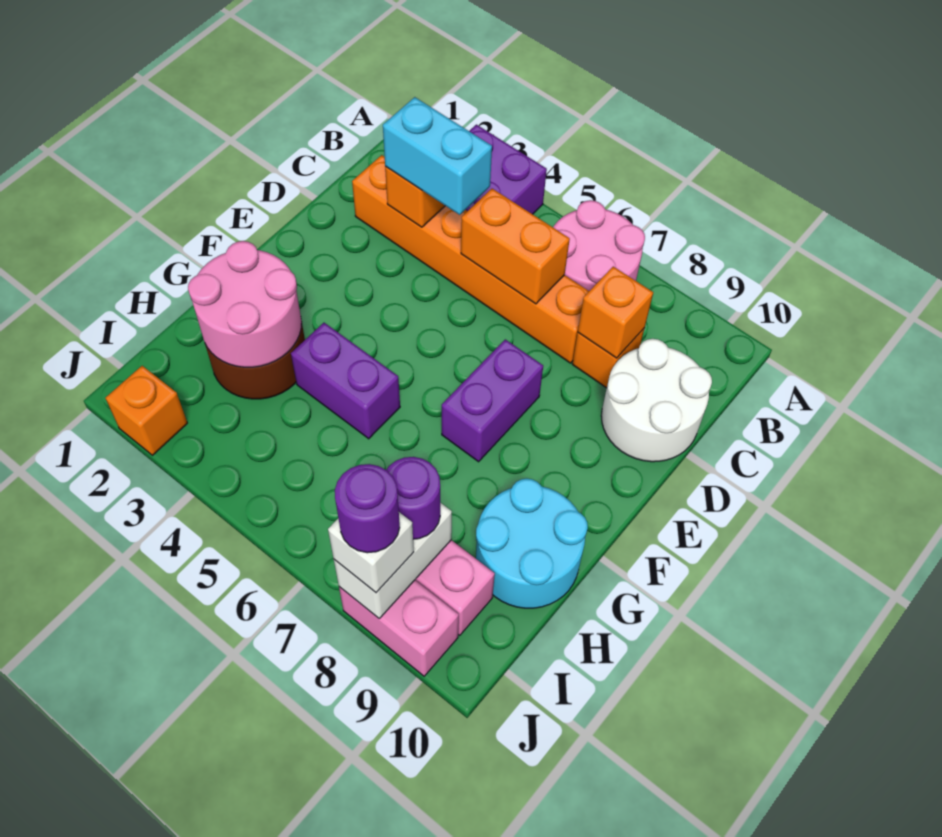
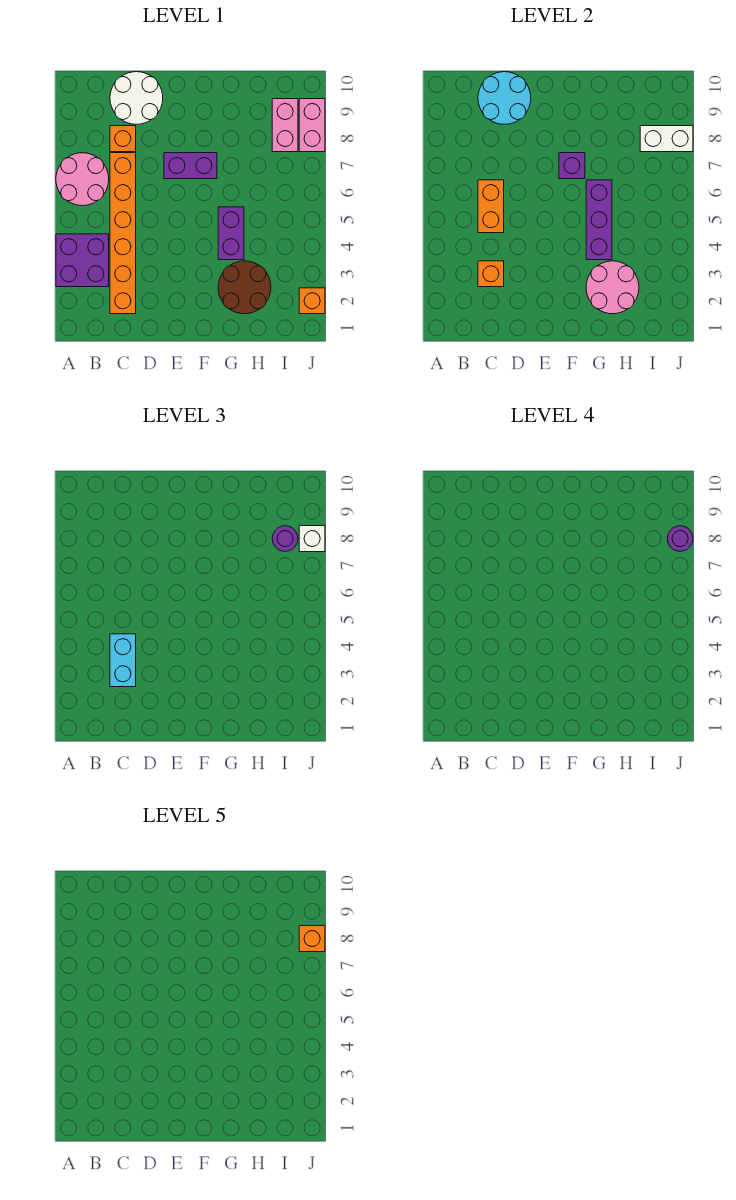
orange 1x1 brick [578,267,653,358] -> orange 1x1 brick moved to [299,926,325,952]
none -> purple 1x1 brick [559,153,585,179]
none -> purple 1x3 brick [586,180,612,260]
cyan 2x2 round brick [476,479,588,608] -> cyan 2x2 round brick moved to [478,72,531,124]

